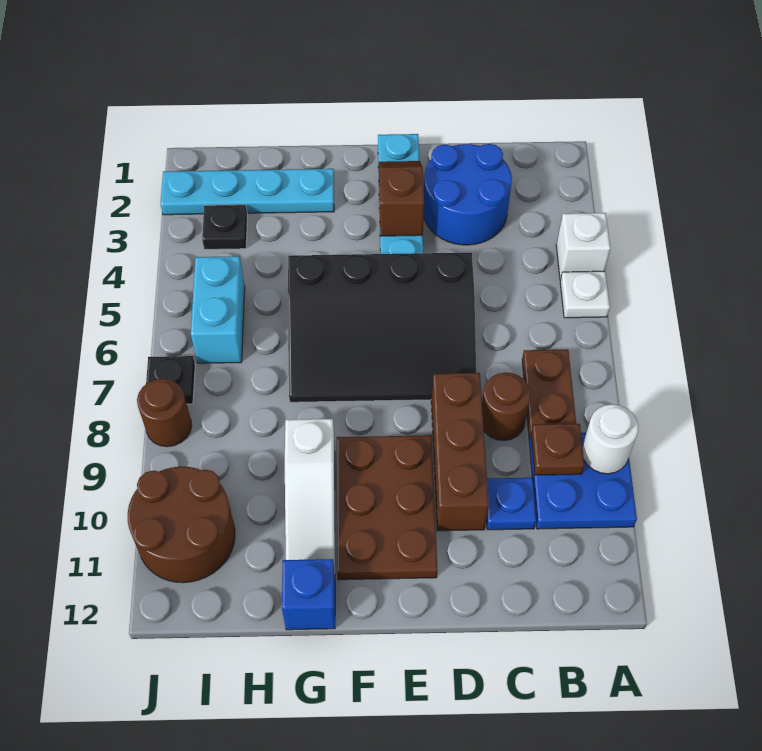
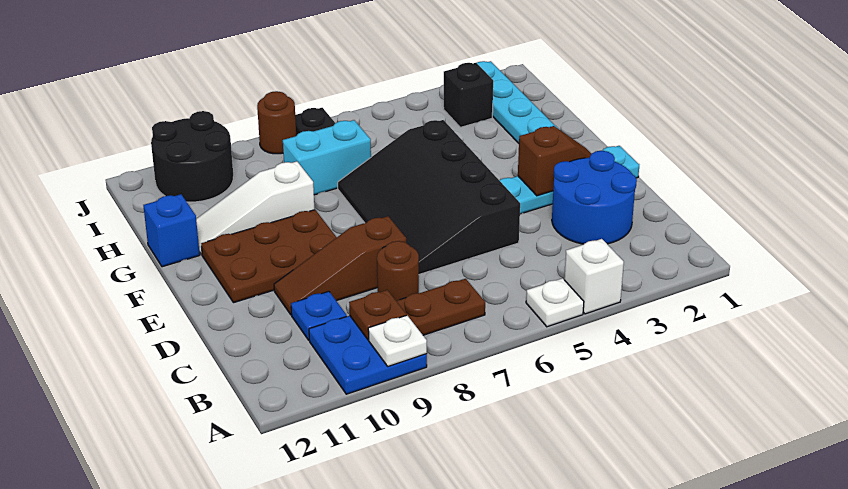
white 1x1 round brick [582,404,638,474] -> white 1x1 plate [368,315,427,367]
brown 1x3 brick [431,373,489,531] -> brown 1x3 slope [274,216,406,315]
black 1x1 plate [202,205,247,249] -> black 1x1 brick [444,63,493,127]
cyan 1x2 brick [191,256,245,363] -> cyan 1x2 brick moved to [283,120,371,195]
brown 2x2 round brick [128,467,235,583] -> black 2x2 round brick [151,111,233,202]

